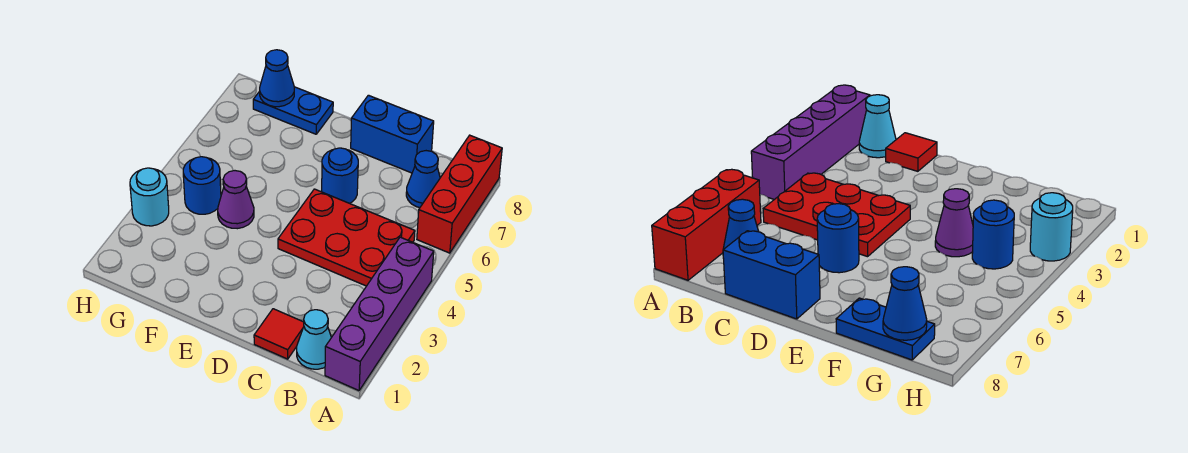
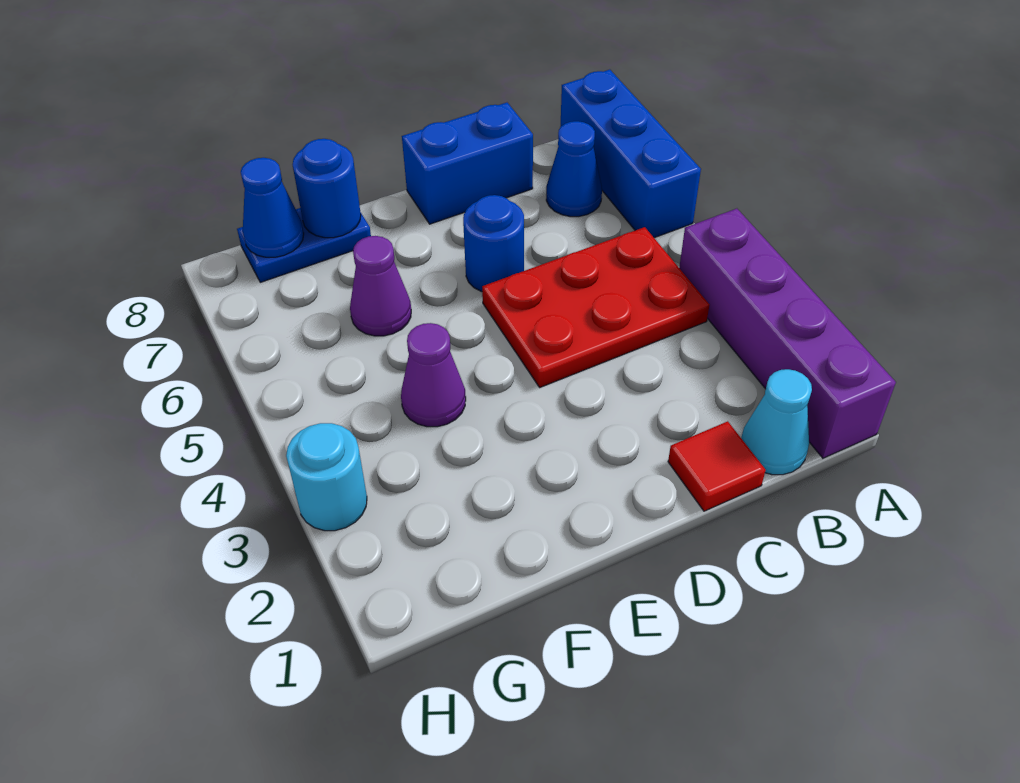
red 1x3 brick [417,135,502,253] -> blue 1x3 brick [560,70,701,238]
none -> purple 1x1 cone [350,236,411,336]
blue 1x1 round brick [183,157,221,214] -> blue 1x1 round brick moved to [293,139,361,238]

